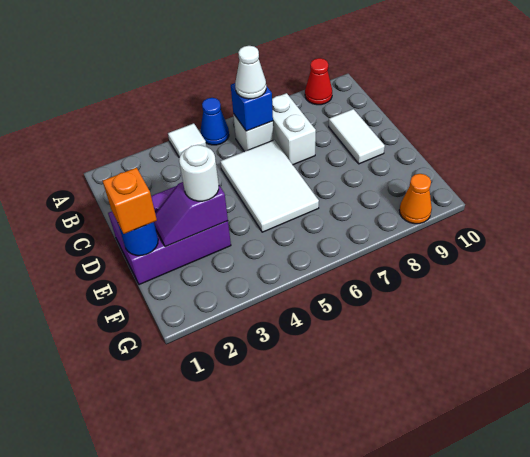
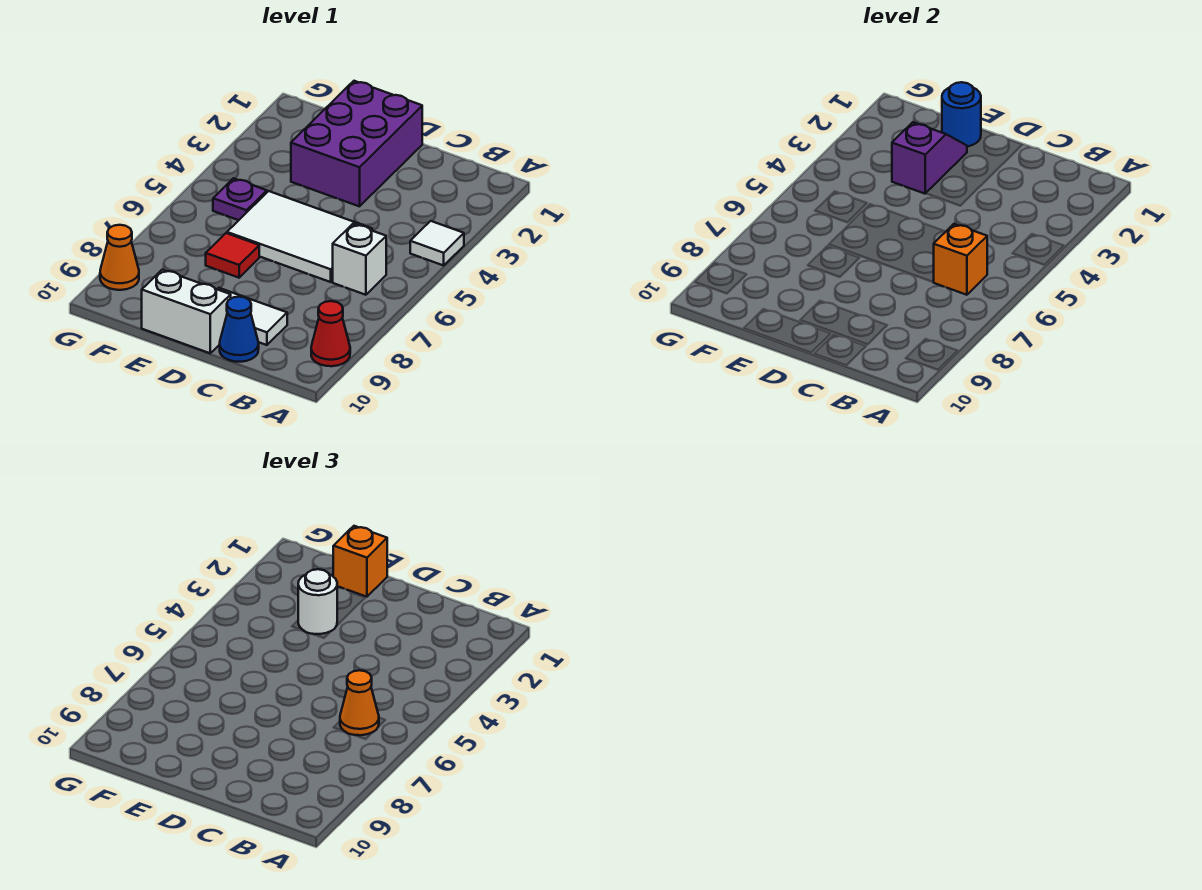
blue 1x1 cone [200,98,229,145] -> blue 1x1 cone moved to [220,297,259,362]
blue 1x1 brick [231,83,273,131] -> orange 1x1 brick [934,224,987,295]
white 1x1 cone [235,46,266,99] -> orange 1x1 cone [340,670,379,735]
white 1x2 brick [272,93,316,165] -> white 1x2 brick moved to [142,270,231,353]
none -> red 1x1 tile [206,233,259,278]
none -> purple 1x1 plate [213,178,267,220]

